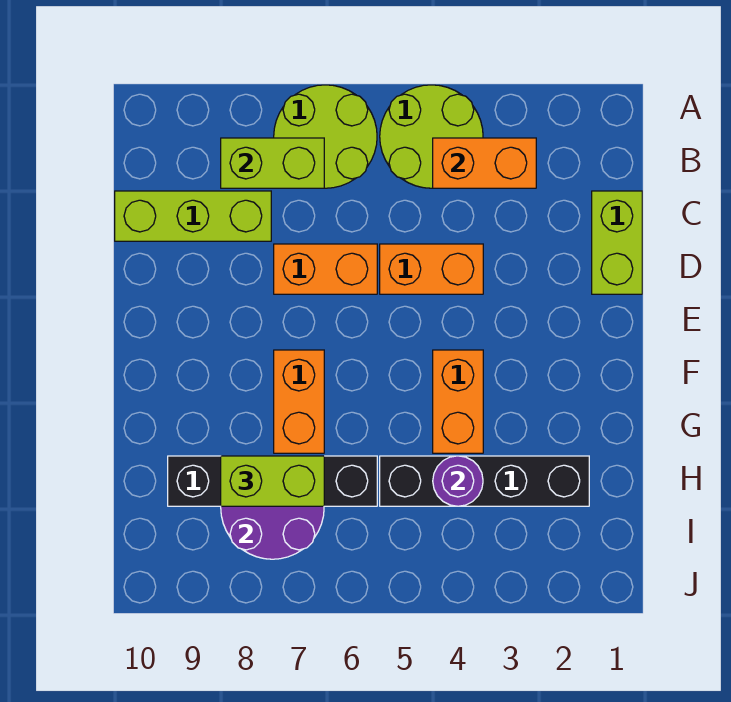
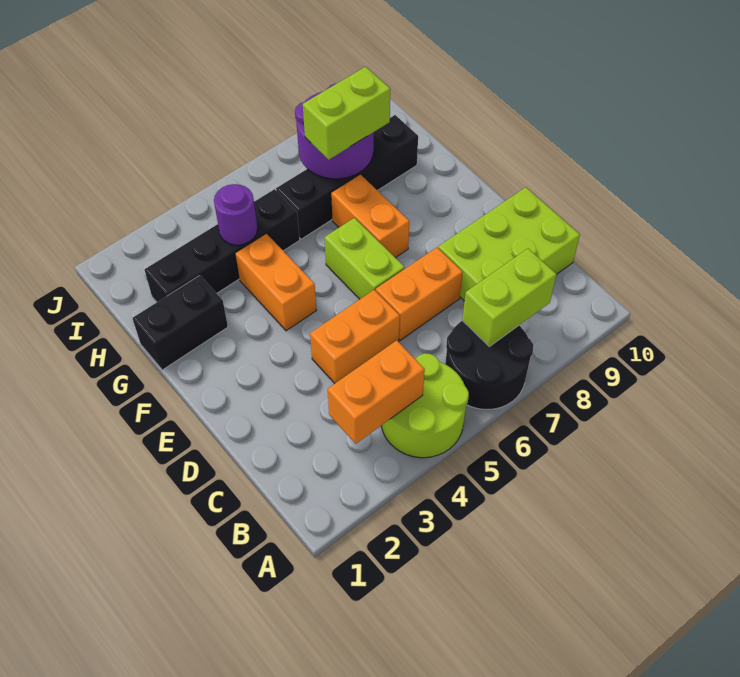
lime 2x2 round brick [274,85,377,188] -> black 2x2 round brick [445,321,533,410]
lime 1x2 brick [592,191,642,294] -> lime 1x2 brick moved to [325,218,405,299]
lime 1x3 brick [115,191,271,241] -> lime 2x3 brick [438,187,580,301]
none -> black 1x2 brick [133,276,228,370]

